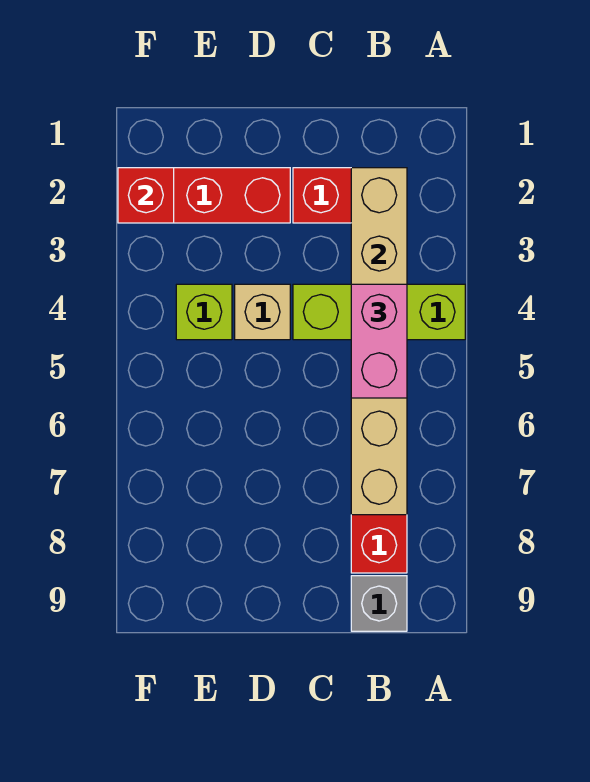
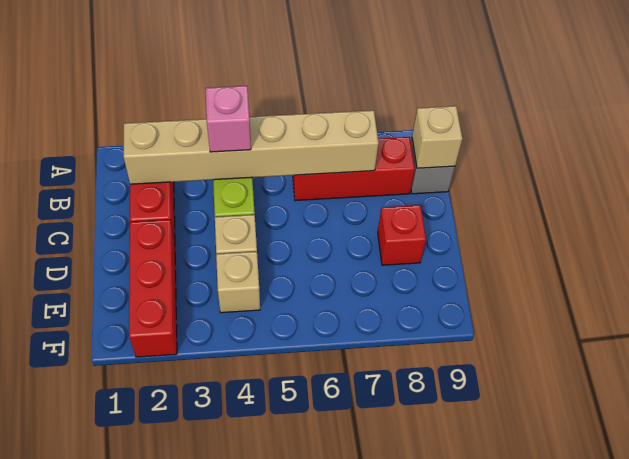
pink 1x2 brick [351,284,407,398] -> pink 1x1 brick [205,86,251,152]
none -> tan 1x1 brick [412,106,462,168]
lime 1x1 brick [176,284,232,340] -> tan 1x1 brick [216,252,260,313]
red 1x1 brick [118,168,174,223] -> red 1x1 brick moved to [378,205,426,265]

